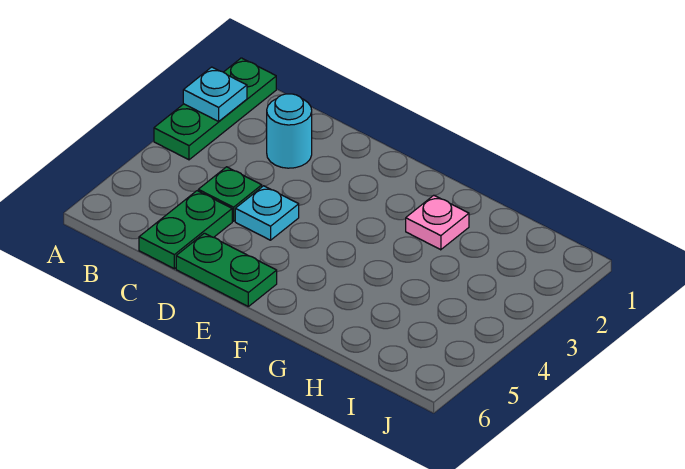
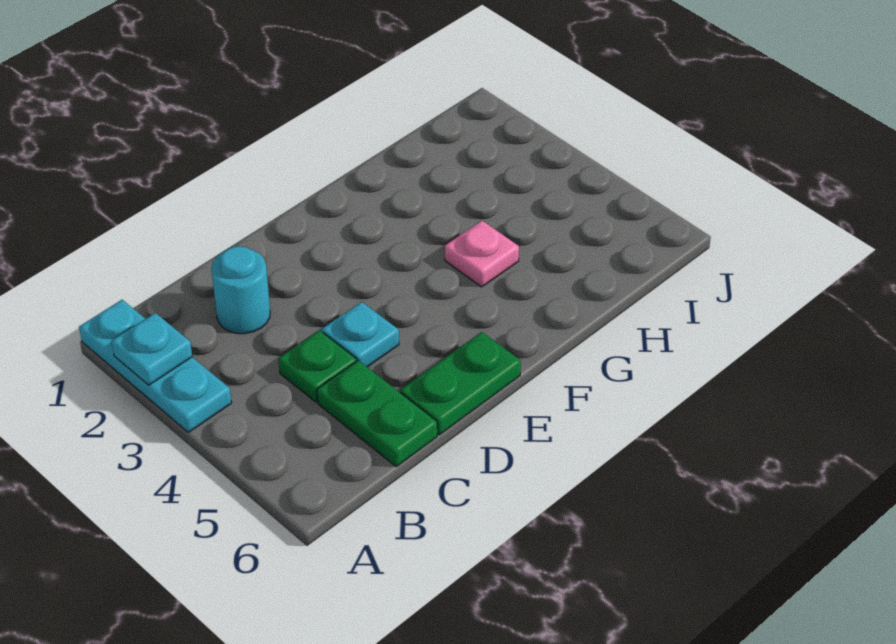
green 1x3 plate [154,58,276,160] -> cyan 1x3 plate [79,300,231,432]
pink 1x1 plate [406,195,469,250] -> pink 1x1 plate moved to [445,221,519,287]

